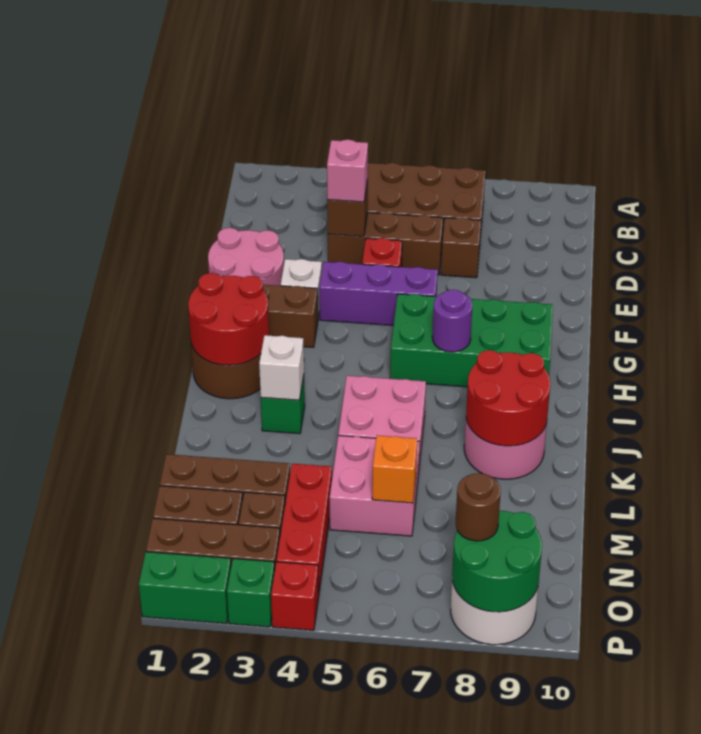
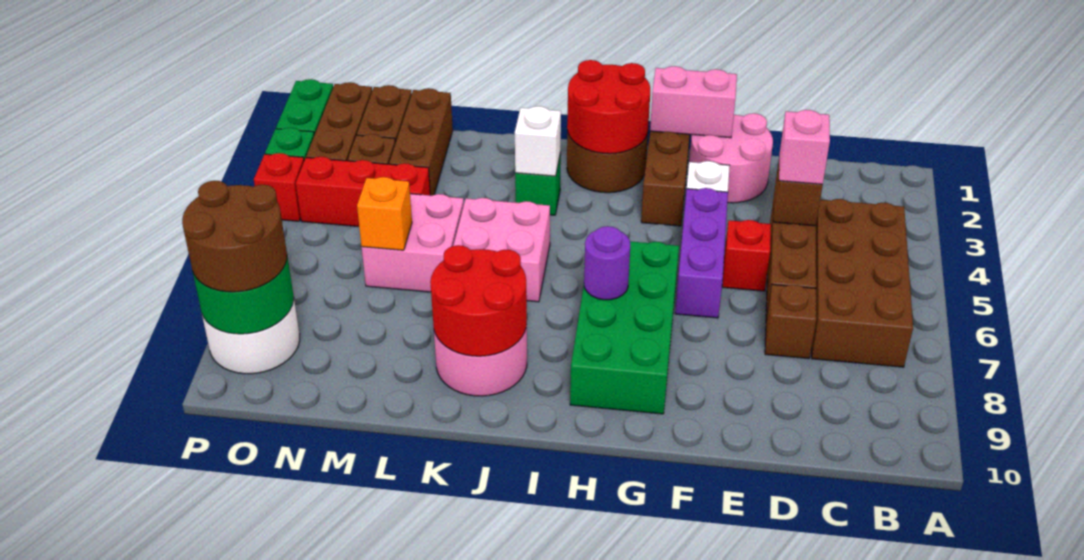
none -> pink 1x2 brick [650,66,737,138]
brown 1x1 round brick [456,473,501,541] -> brown 2x2 round brick [182,181,287,292]

